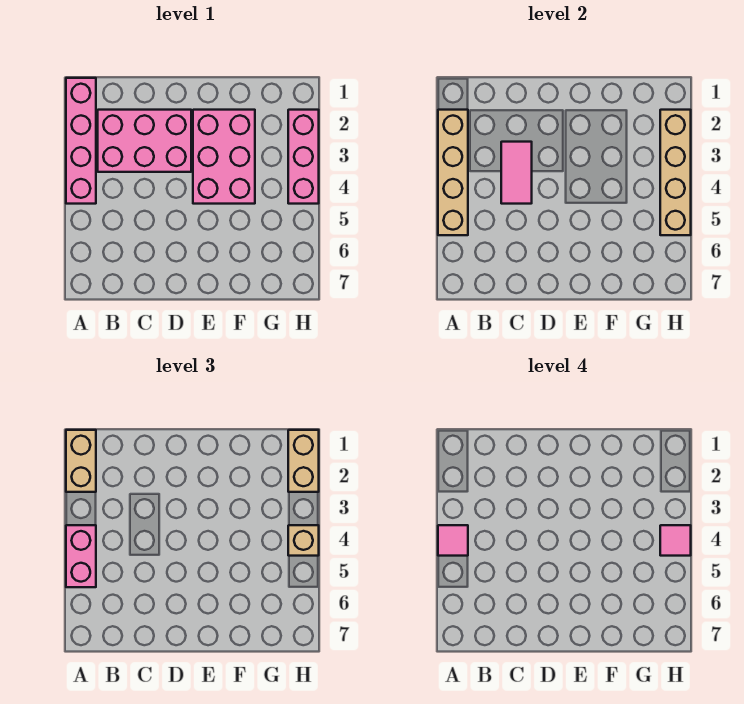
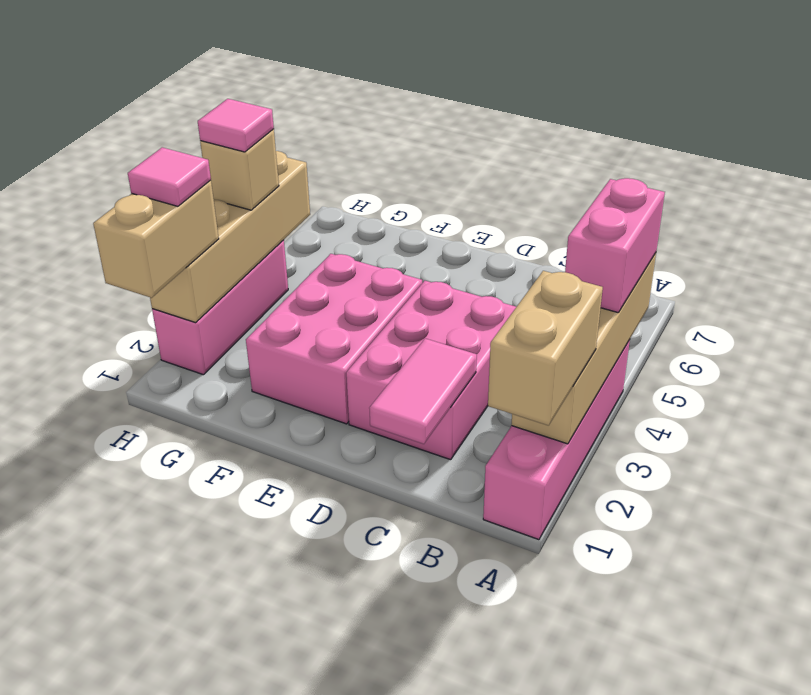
pink 1x1 tile [438,525,468,556] -> pink 1x1 tile moved to [128,147,211,206]
pink 2x3 brick [98,110,191,172] -> pink 2x3 brick turned to [346,281,516,460]
pink 1x2 tile [501,142,532,204] -> pink 1x2 tile moved to [369,338,477,444]

